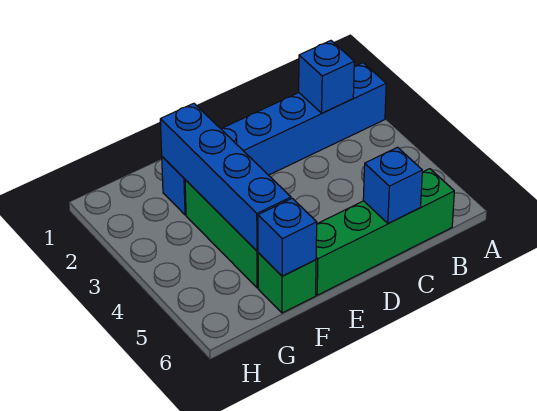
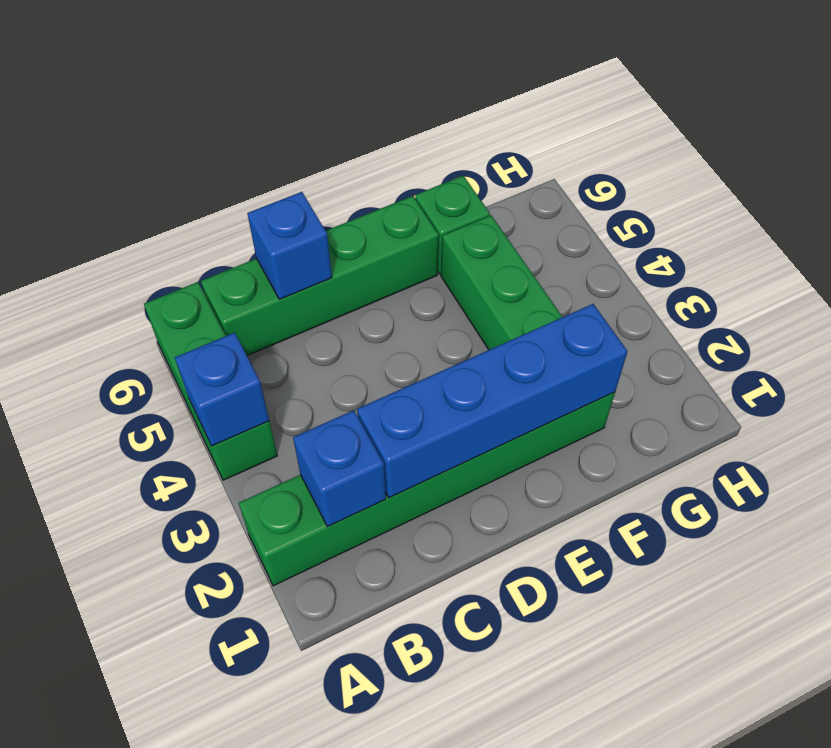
blue 1x6 brick [162,63,386,215] -> green 1x6 brick [239,392,615,586]
none -> green 1x3 brick [144,282,277,480]
blue 1x4 brick [160,103,291,251] -> blue 1x4 brick turned to [357,304,627,498]
blue 1x1 brick [258,198,317,276] -> blue 1x1 brick moved to [175,333,269,446]

